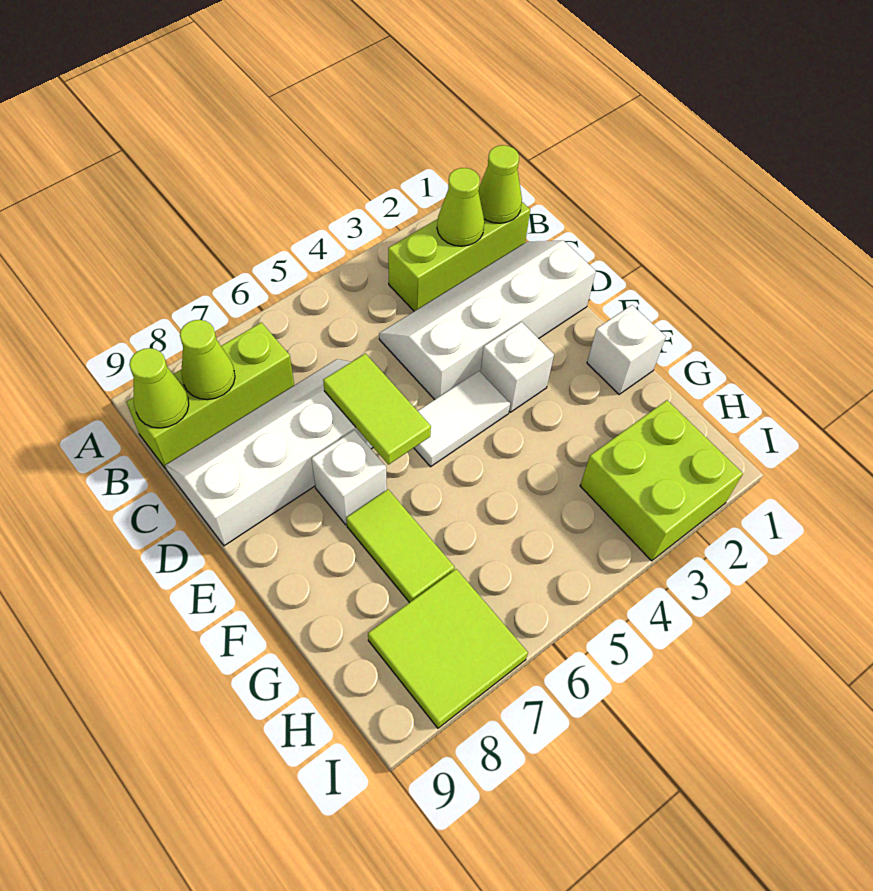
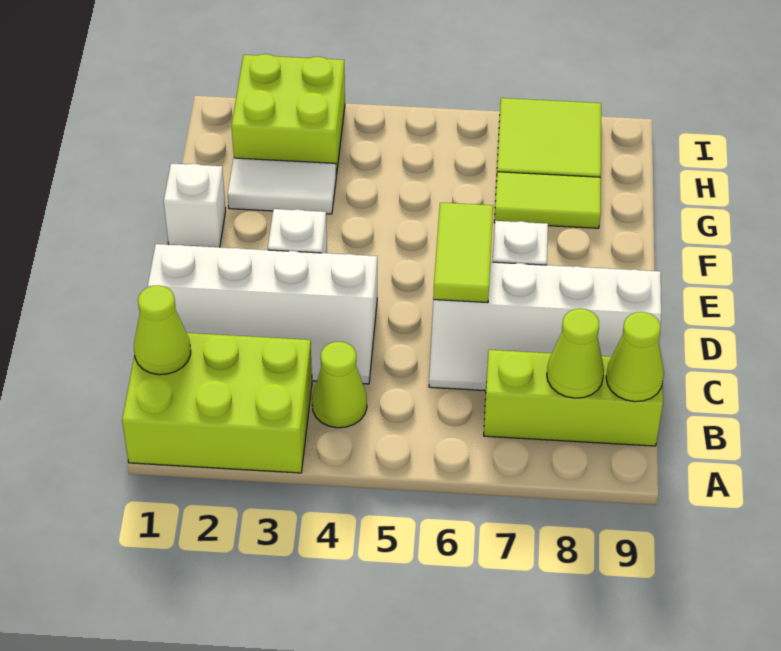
lime 1x3 brick [388,202,530,311] -> lime 2x3 brick [122,333,312,473]
lime 1x1 cone [437,168,484,246] -> lime 1x1 cone moved to [312,342,367,428]
white 1x2 tile [414,371,510,467] -> white 1x2 tile moved to [228,158,336,214]
lime 1x2 tile [346,490,455,603] -> lime 1x2 tile turned to [494,172,601,228]

